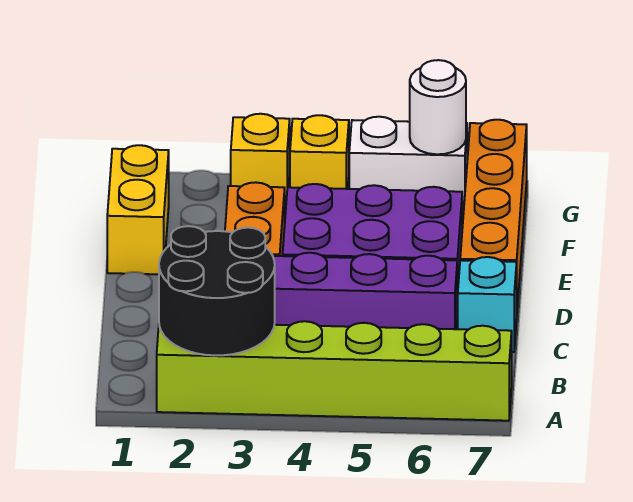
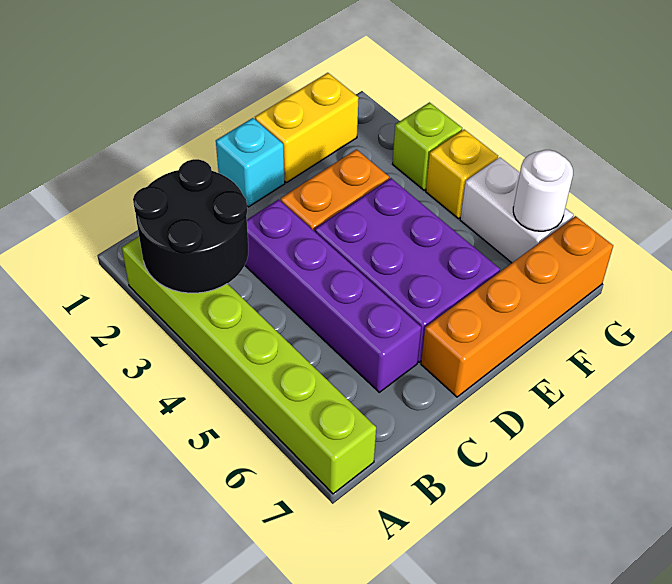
cyan 1x1 brick [457,257,517,352] -> cyan 1x1 brick moved to [216,118,285,207]
yellow 1x1 brick [231,114,290,209] -> lime 1x1 brick [393,102,462,190]

